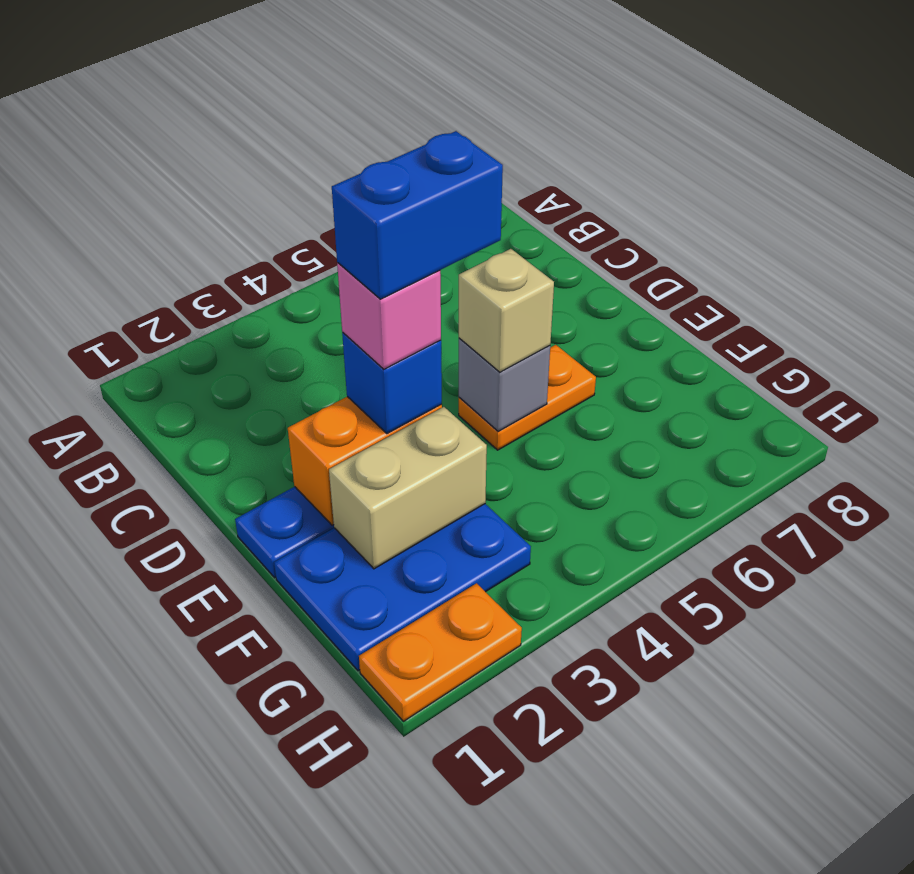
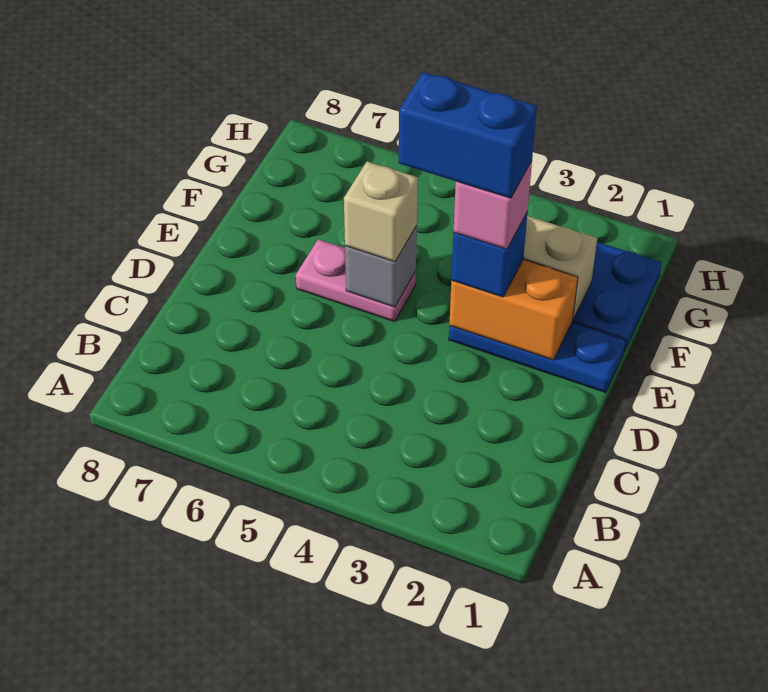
orange 1x2 plate [459,345,596,450] -> pink 1x2 plate [296,239,416,322]
orange 1x2 plate [359,583,522,721] -> none

